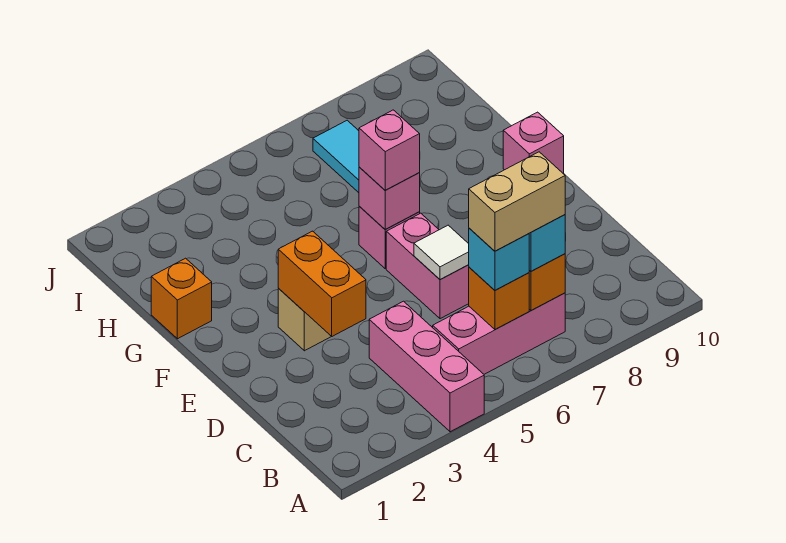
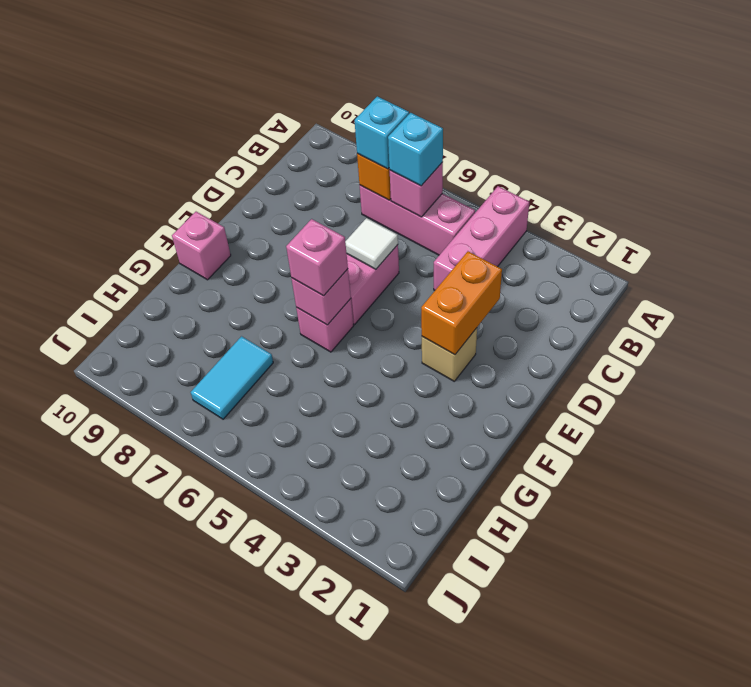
orange 1x1 brick [469,267,529,330] -> pink 1x1 brick [390,162,443,217]
tan 1x2 brick [469,152,565,251] -> none
orange 1x1 brick [151,258,212,339] -> none

